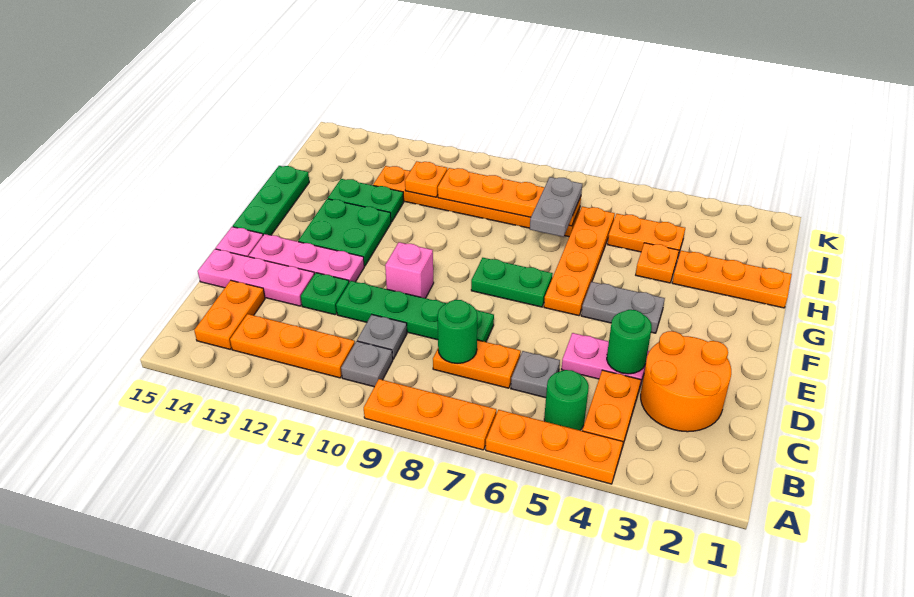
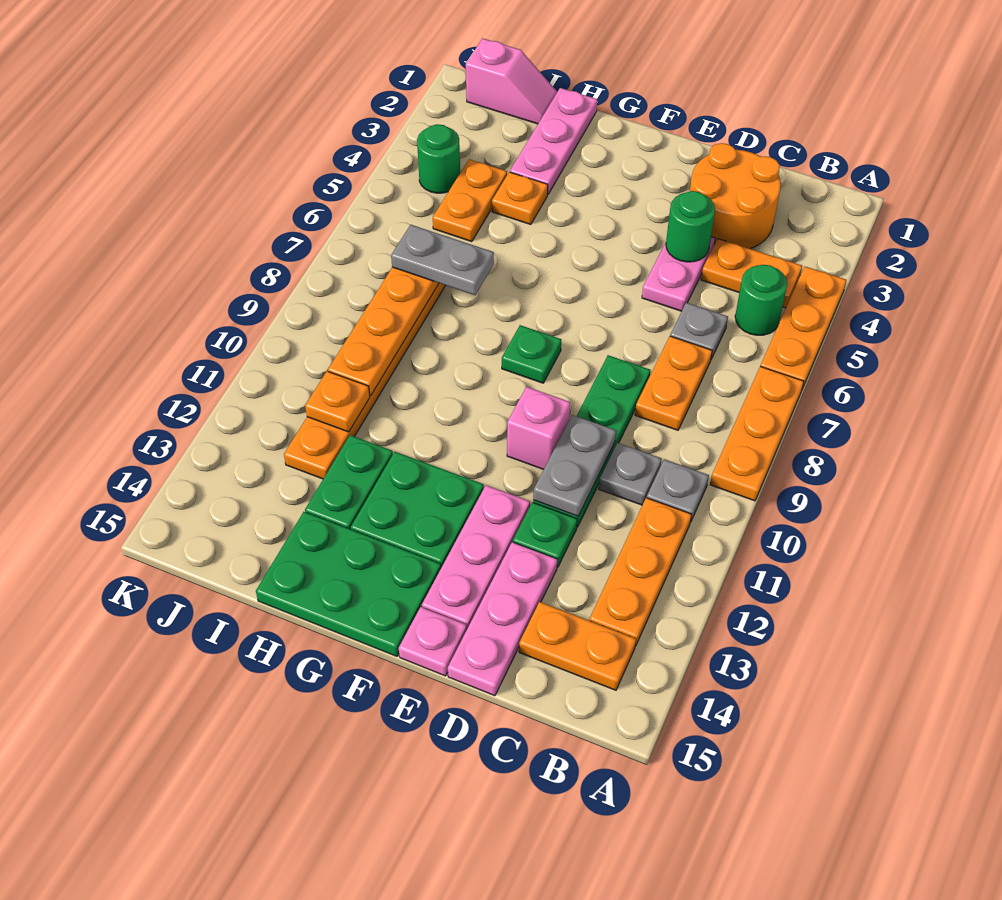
green 1x1 round brick [438,300,477,364] -> green 1x1 round brick moved to [417,124,460,193]
grey 1x2 plate [581,282,665,333] -> grey 1x2 plate moved to [533,415,616,516]
orange 1x4 plate [544,207,615,316] -> none
green 1x2 plate [471,258,553,307] -> green 1x1 plate [502,325,561,383]
green 1x3 plate [233,166,309,235] -> green 2x3 plate [256,512,441,656]
orange 1x3 plate [672,251,792,308] -> pink 1x3 plate [510,88,597,195]
none -> pink 1x2 slope [466,38,557,124]

